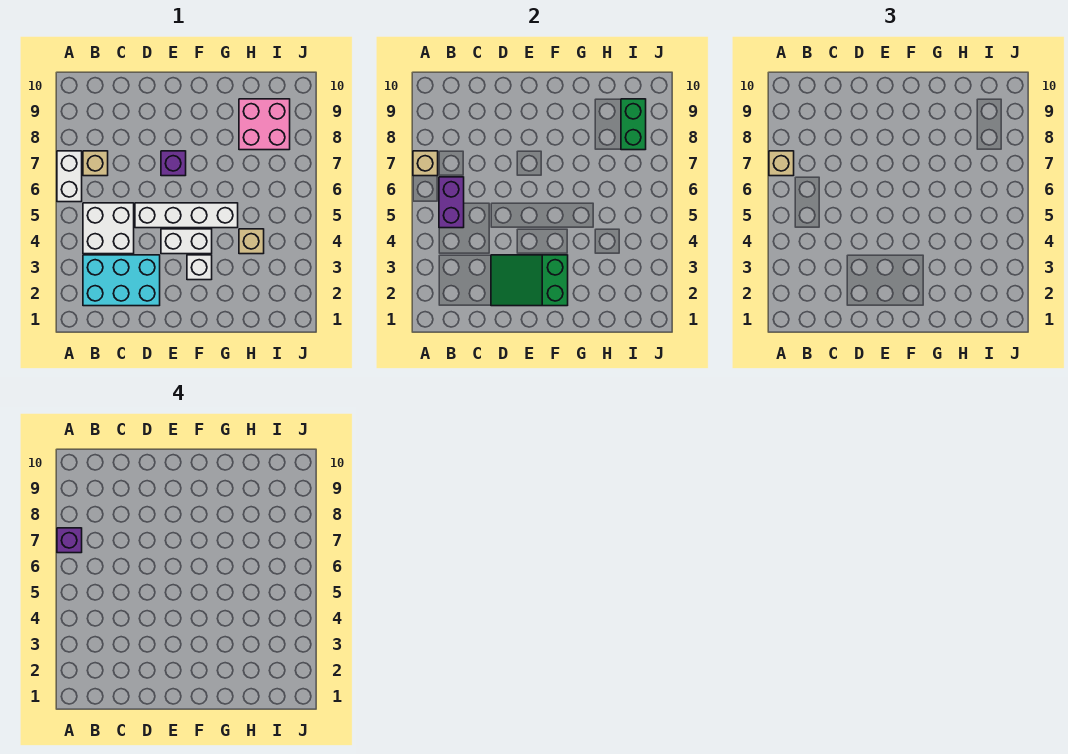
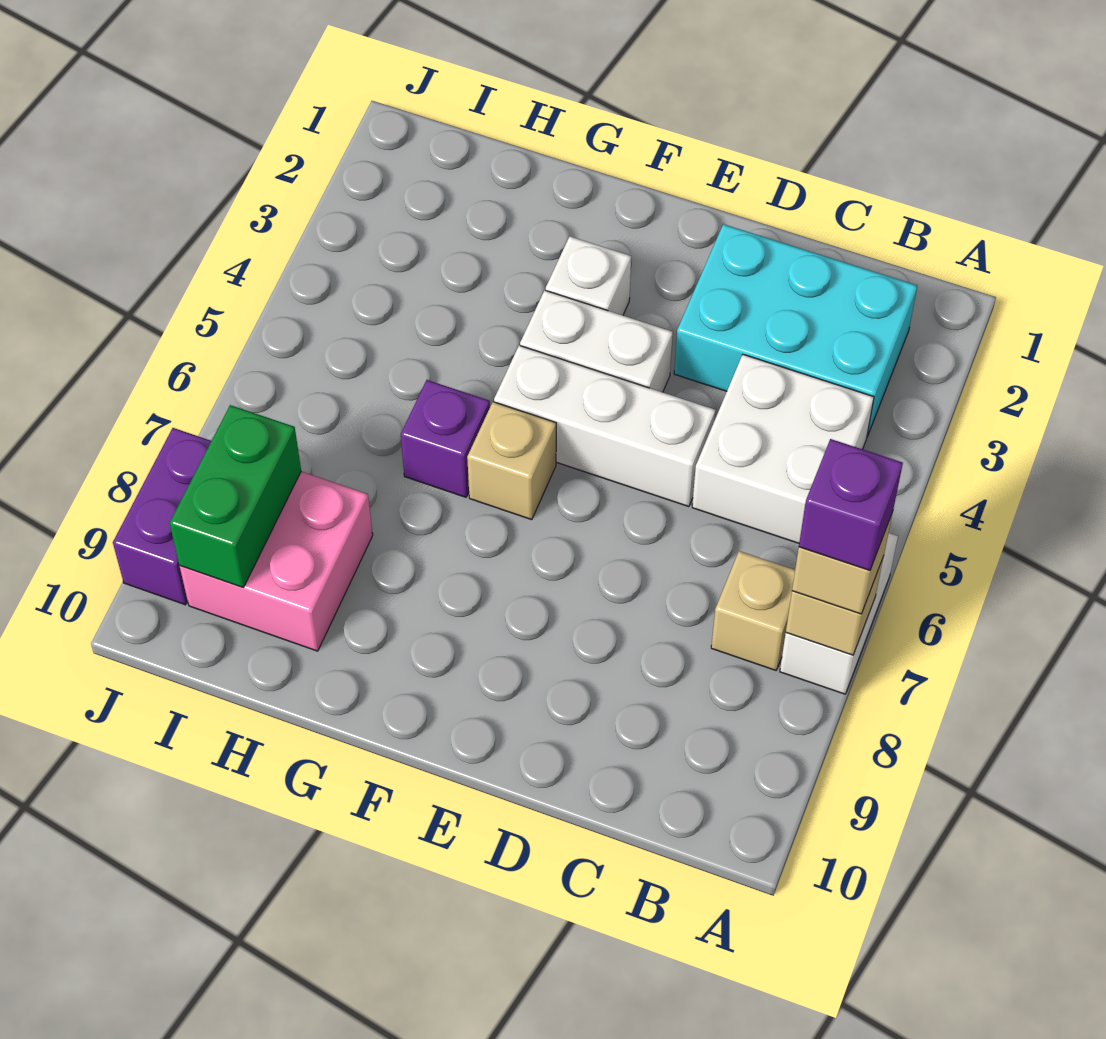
purple 1x2 brick [439,177,464,228] -> purple 1x2 brick moved to [113,428,211,605]
green 2x3 slope [491,255,568,306] -> none
white 1x4 brick [135,203,238,228] -> white 1x3 brick [494,345,715,507]
purple 1x1 brick [161,151,186,176] -> purple 1x1 brick moved to [401,380,490,497]
tan 1x1 brick [239,229,264,254] -> tan 1x1 brick moved to [467,402,556,520]

